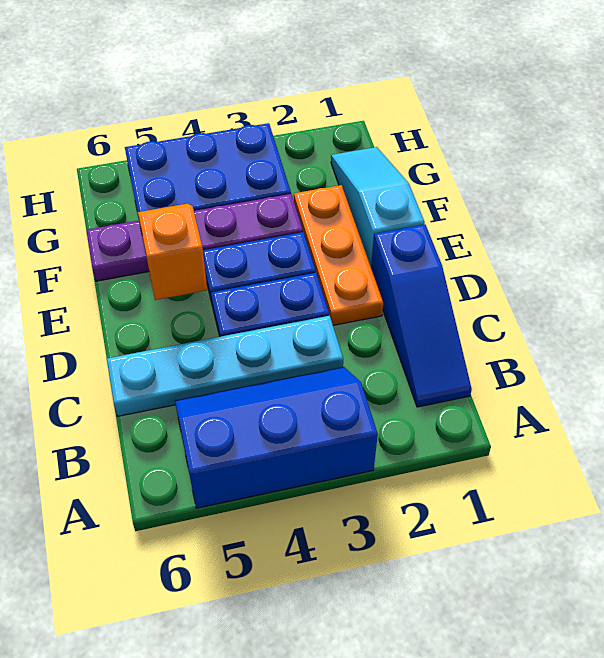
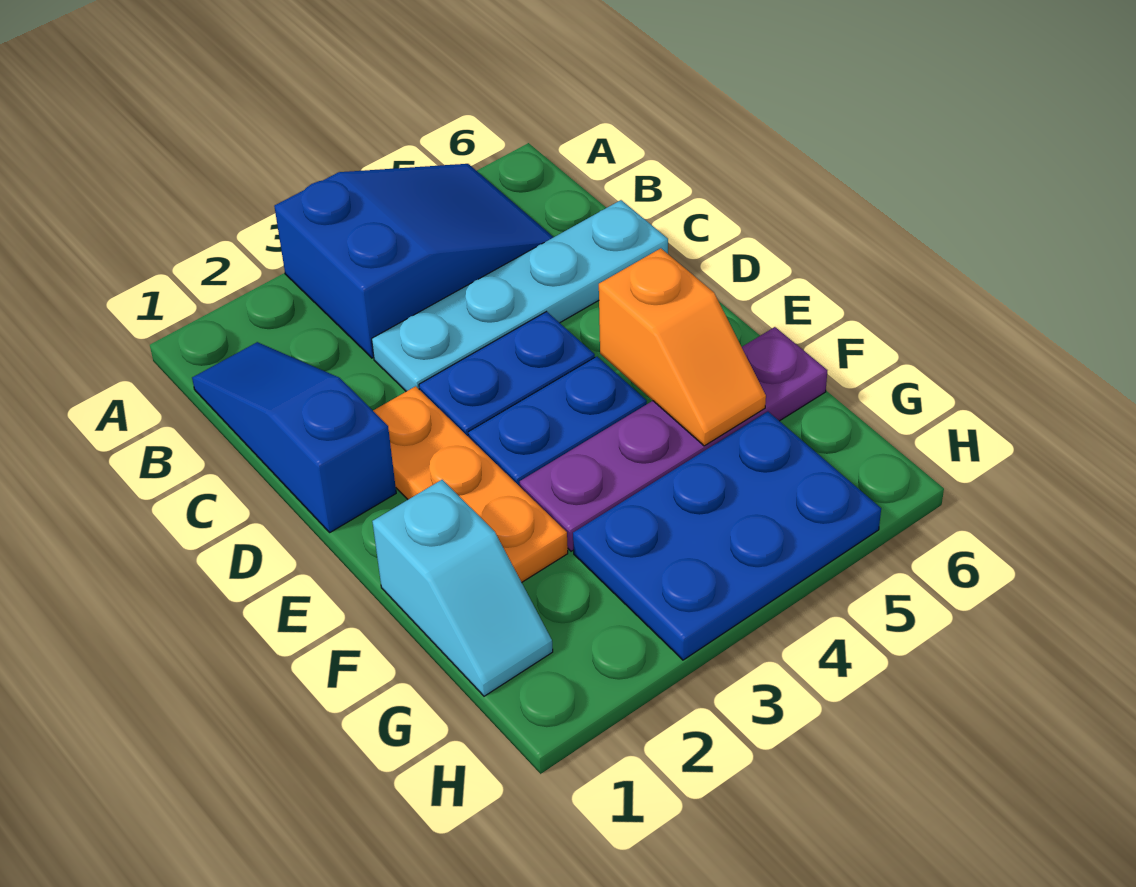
blue 2x3 slope [175,367,378,508] -> blue 2x3 slope turned to [274,164,553,358]
cyan 1x3 slope [331,147,425,266] -> cyan 1x2 slope [372,480,553,696]

